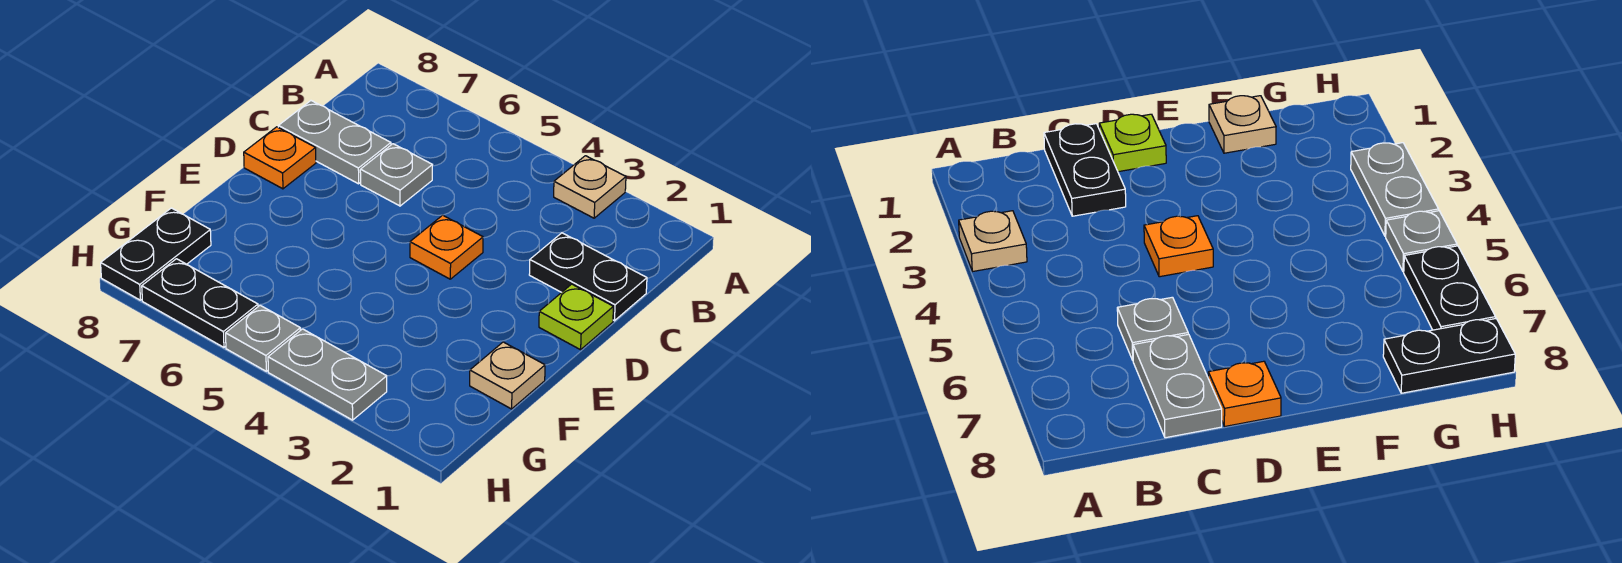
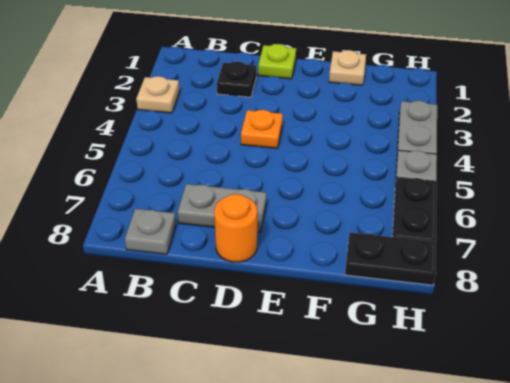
black 1x2 plate [529,233,647,321] -> black 1x1 plate [217,61,256,97]
grey 1x1 plate [360,144,432,206] -> grey 1x1 plate moved to [125,209,176,254]
grey 1x2 plate [278,101,391,184] -> grey 1x2 plate turned to [178,184,266,232]
orange 1x1 plate [244,127,316,189] -> orange 1x1 round brick [214,194,257,262]

